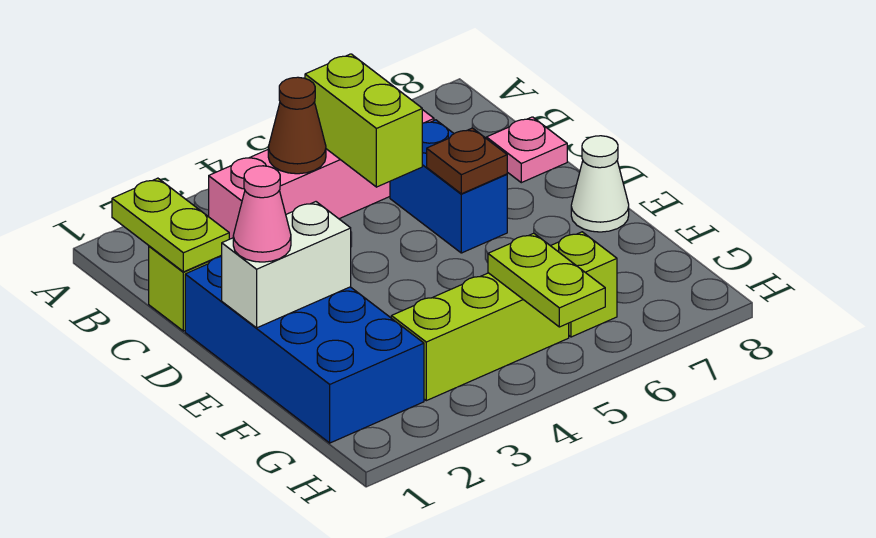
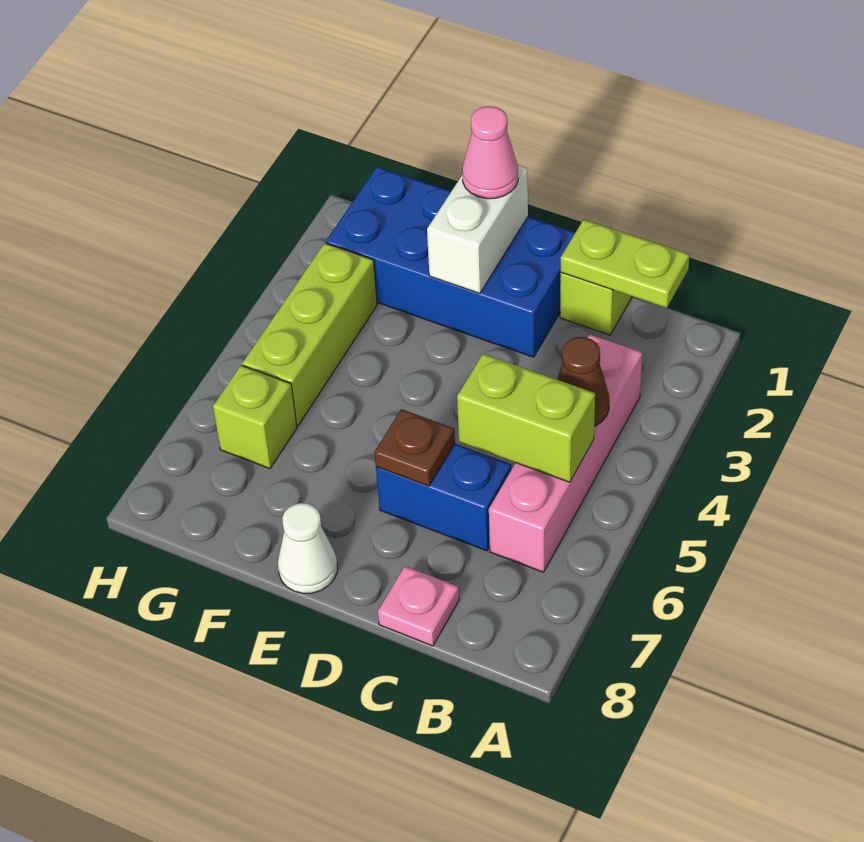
lime 1x2 plate [488,233,605,327] -> none

